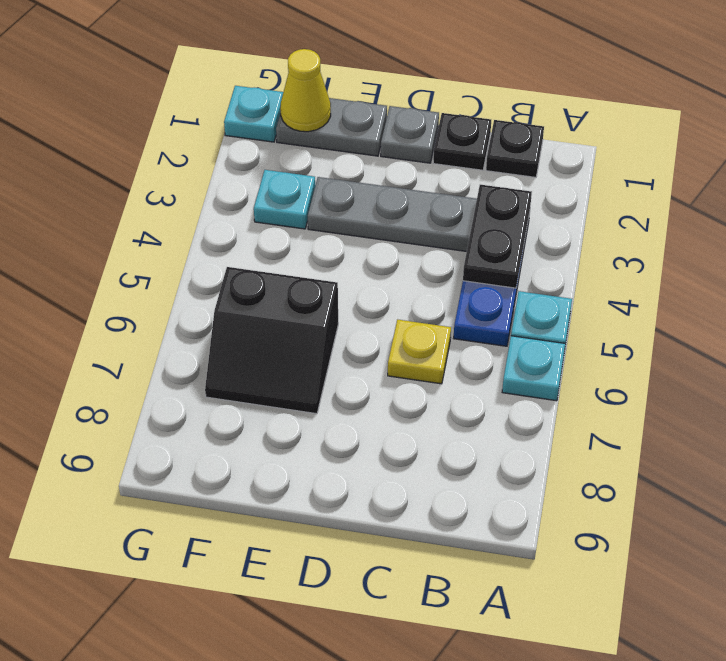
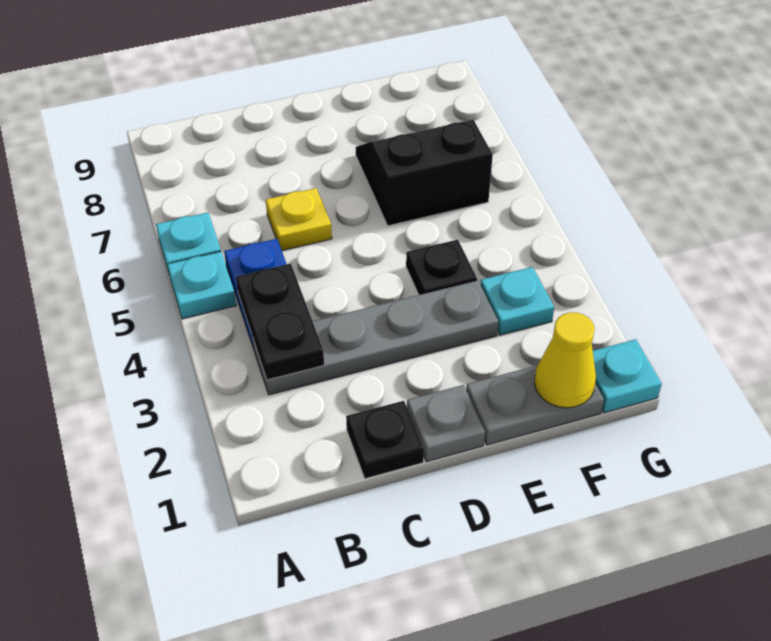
black 1x1 plate [486,120,544,177] -> black 1x1 plate moved to [406,240,477,295]

